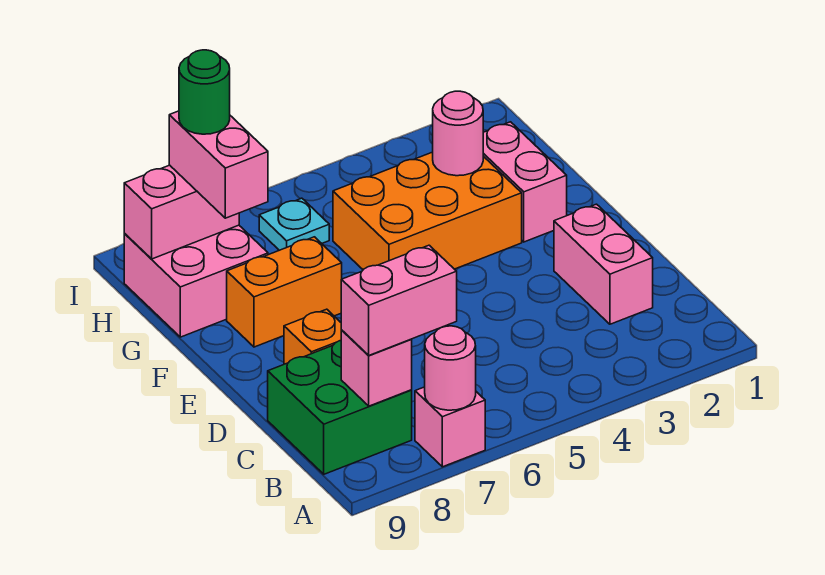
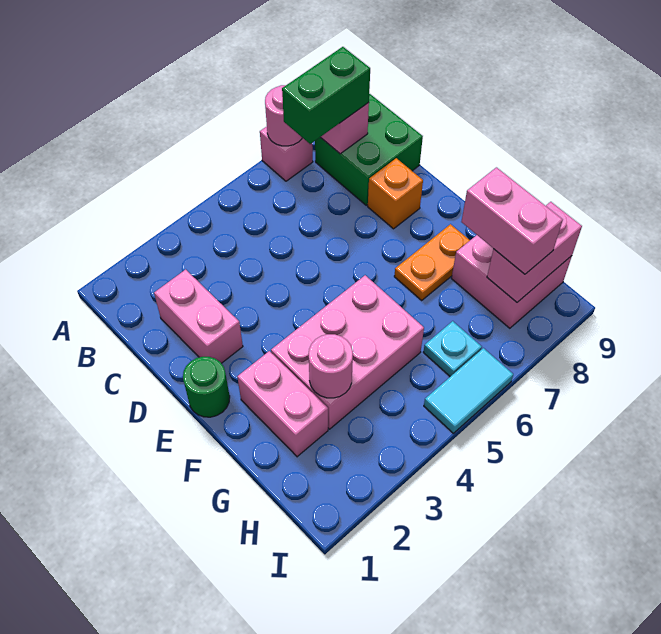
pink 1x2 brick [341,245,457,355] -> green 1x2 brick [282,47,370,144]
orange 2x3 brick [333,152,522,270] -> pink 2x3 brick [271,275,424,429]
orange 1x2 brick [227,237,342,347] -> orange 1x2 plate [394,224,470,300]
green 1x1 round brick [179,50,230,134] -> green 1x1 round brick moved to [183,357,230,417]
none -> cyan 1x2 tile [424,348,513,433]

